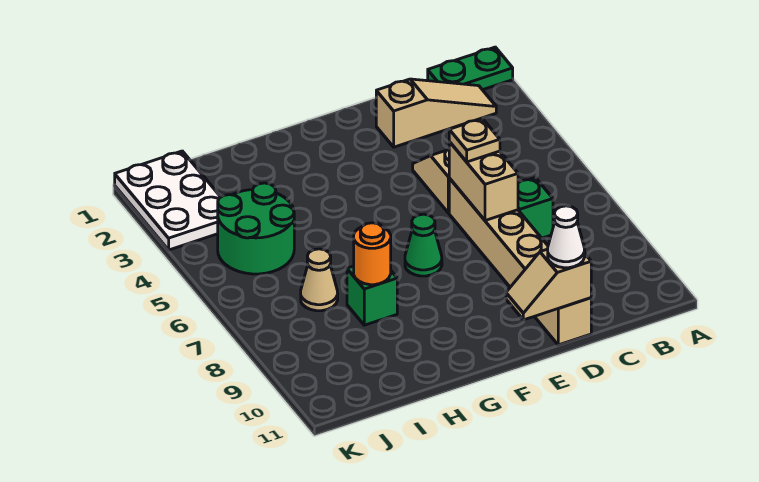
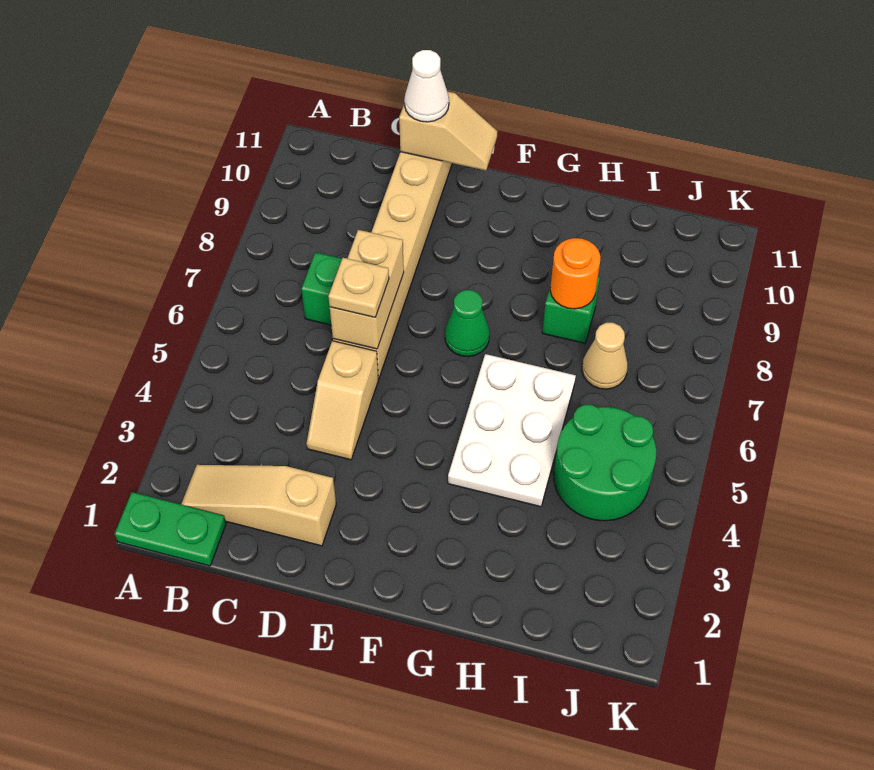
white 2x3 plate [115,151,220,250] -> white 2x3 plate moved to [448,354,576,507]

